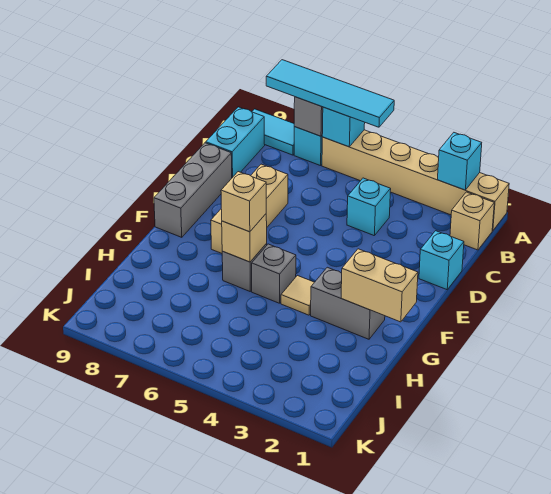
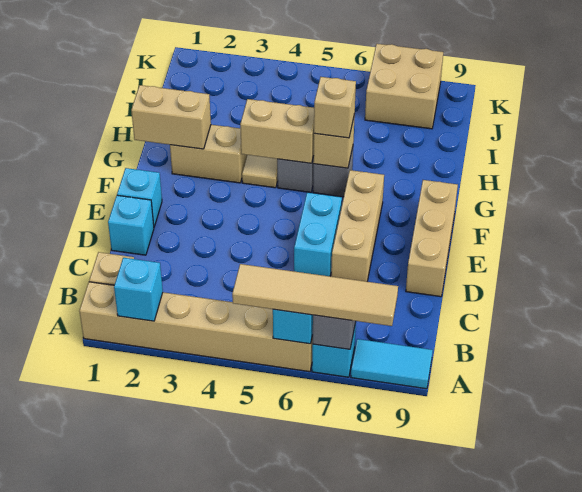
cyan 1x4 tile [266,60,394,127] -> tan 1x4 tile [232,264,398,326]
cyan 1x2 brick [206,107,265,178] -> cyan 1x2 brick moved to [294,193,342,276]
cyan 1x1 brick [347,178,391,236] -> cyan 1x1 brick moved to [117,168,162,227]
grey 1x3 brick [154,143,232,237] -> tan 1x3 brick [406,180,458,297]
grey 1x2 brick [311,267,385,339] -> tan 1x2 brick [170,125,247,183]
none -> tan 1x2 brick [240,99,314,163]
none -> tan 2x2 brick [365,44,443,129]

